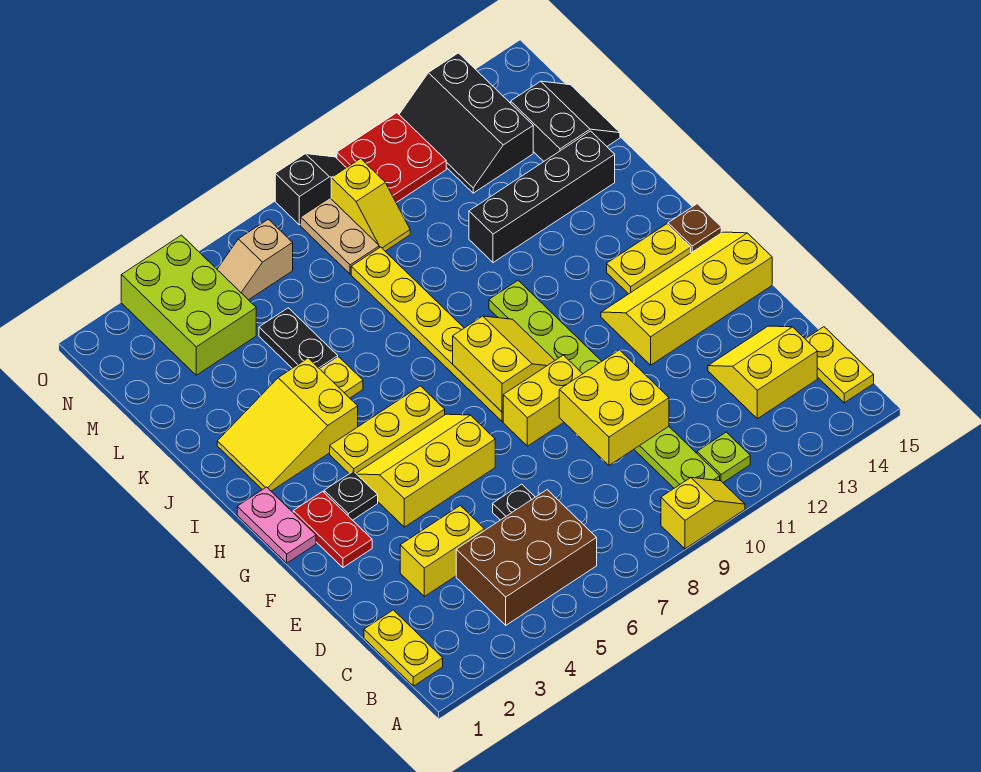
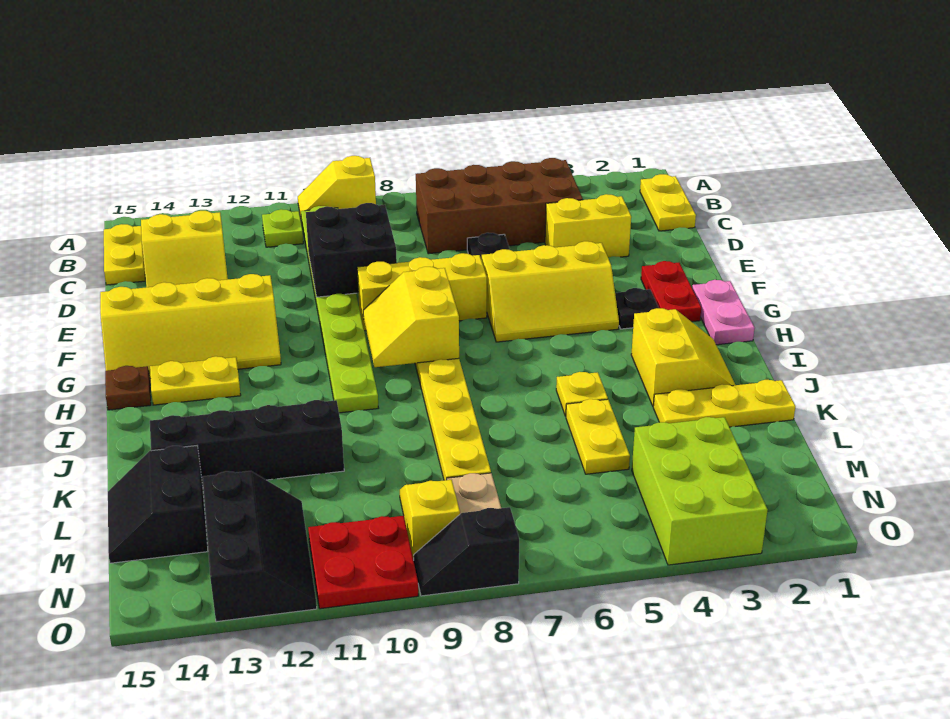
brown 2x3 brick [456,490,597,625] -> brown 2x4 brick [416,158,583,254]
yellow 2x2 brick [559,350,669,465] -> black 2x2 brick [306,203,397,297]
yellow 1x2 brick [503,355,583,446] -> yellow 1x3 brick [357,253,487,331]
yellow 1x3 plate [330,386,445,474] -> yellow 1x3 plate moved to [653,380,796,427]
yellow 2x3 slope [217,358,358,491] -> yellow 2x2 slope [631,308,735,406]
black 1x2 plate [259,308,338,369] -> yellow 1x2 plate [566,399,630,474]
tan 1x2 slope [217,219,293,300] -> none

